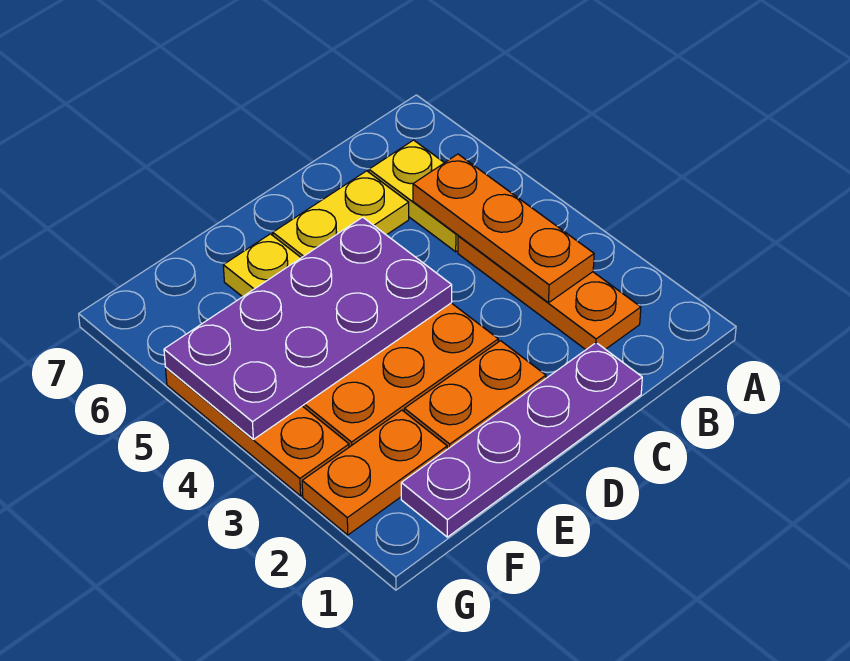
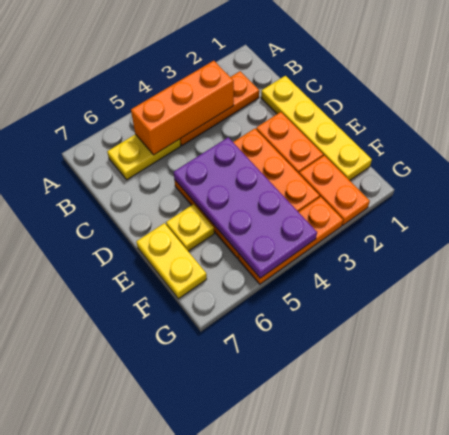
orange 1x3 plate [413,154,594,303] -> orange 1x3 brick [131,61,234,155]
purple 1x4 plate [401,343,642,537] -> yellow 1x4 plate [261,76,372,180]
yellow 1x2 plate [273,171,409,258] -> yellow 1x2 plate moved to [136,223,207,299]

